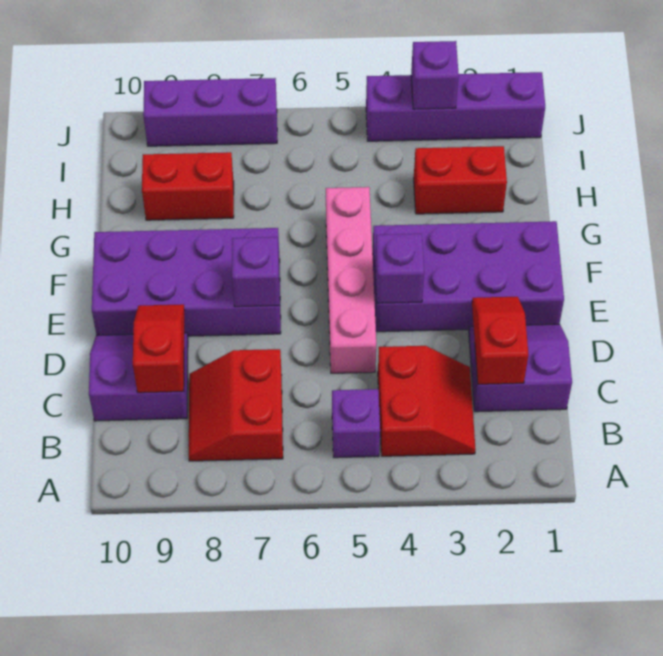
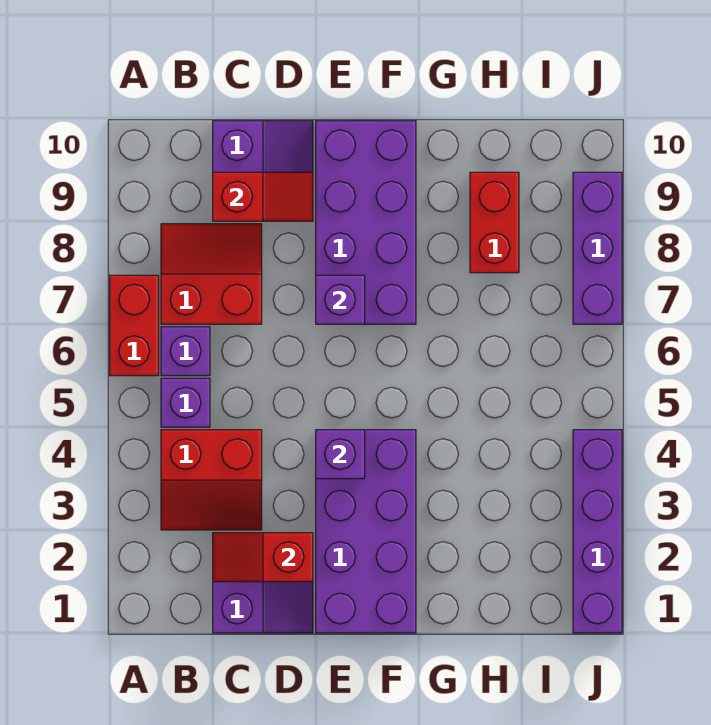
red 1x2 slope [472,297,529,384] -> red 1x2 slope turned to [213,533,313,582]
pink 1x4 brick [326,187,376,373] -> none
red 1x2 brick [414,146,507,214] -> red 1x2 brick moved to [110,275,159,376]
purple 1x1 brick [411,41,459,109] -> purple 1x1 brick moved to [161,327,210,376]

